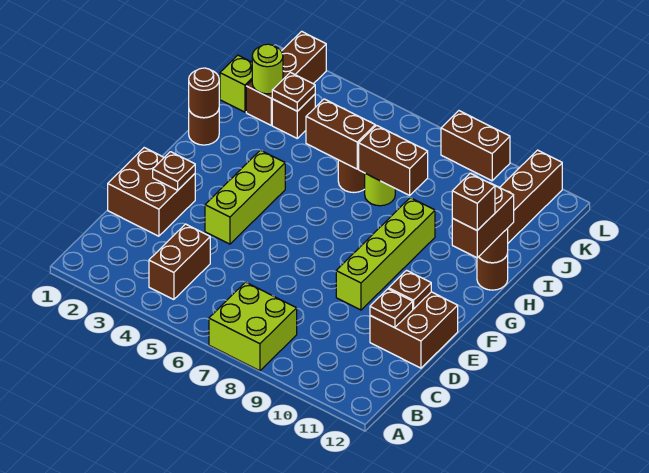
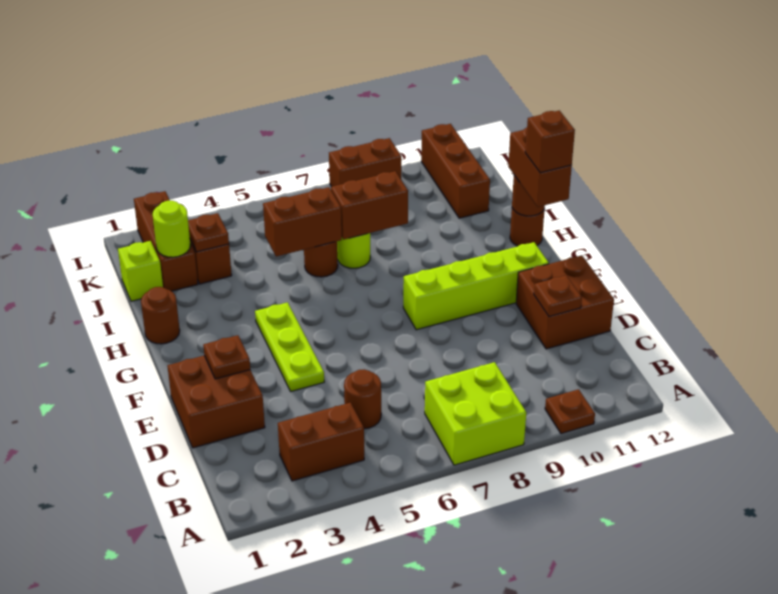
brown 1x2 brick [149,224,210,300] -> brown 1x2 brick turned to [278,403,364,481]
lime 1x3 brick [205,150,285,244] -> lime 1x3 plate [255,302,324,391]
lime 1x4 brick [336,198,435,310] -> lime 1x4 brick turned to [403,242,549,330]
brown 1x1 plate [389,270,431,309] -> brown 1x1 plate moved to [545,389,595,434]
brown 1x1 round brick [189,68,219,118] -> brown 1x1 round brick moved to [344,369,381,429]

